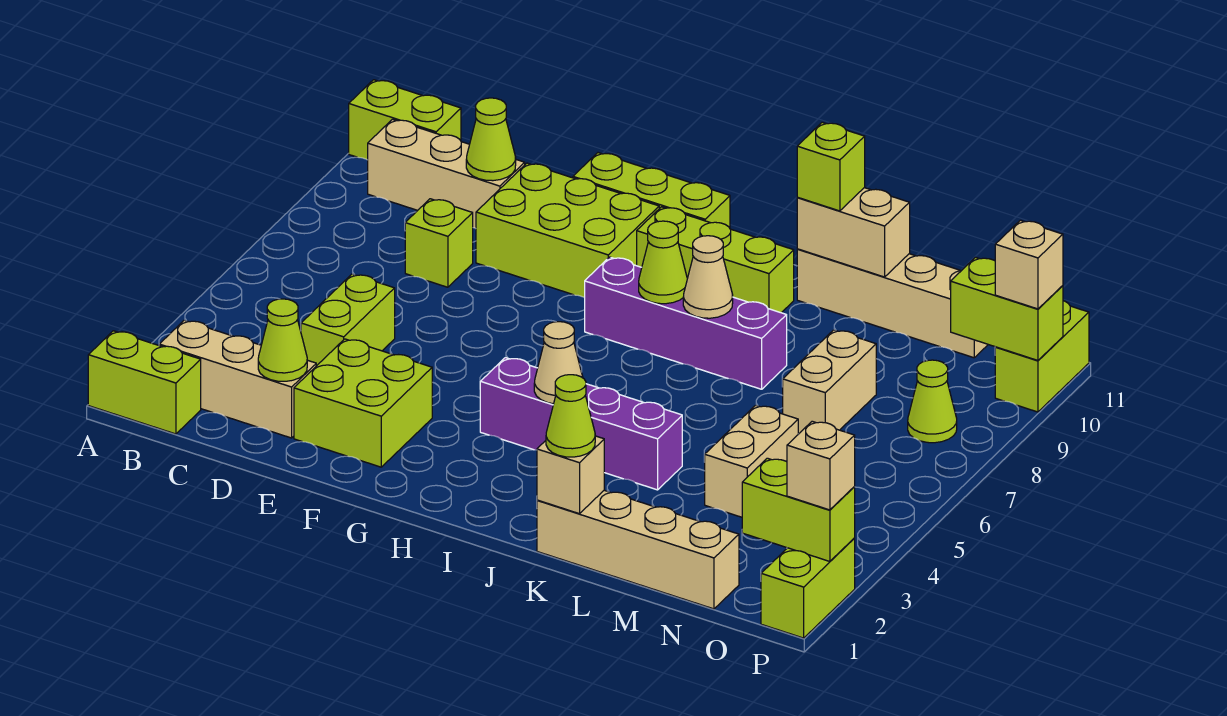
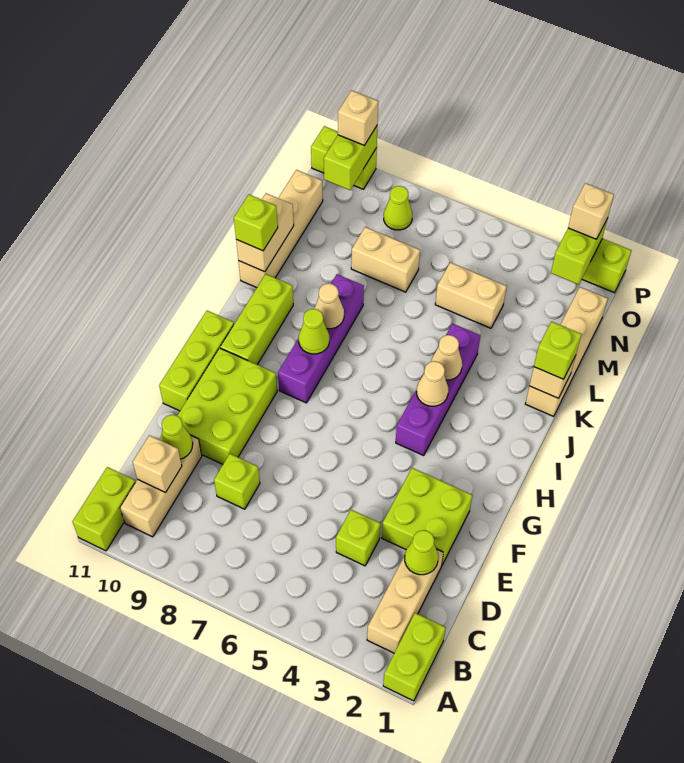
none -> tan 1x1 brick [133,435,182,492]
lime 1x2 brick [301,274,395,366] -> lime 1x1 brick [336,510,380,566]
none -> tan 1x1 cone [431,335,462,380]
lime 1x1 cone [546,375,595,457] -> lime 1x1 brick [534,321,581,379]

